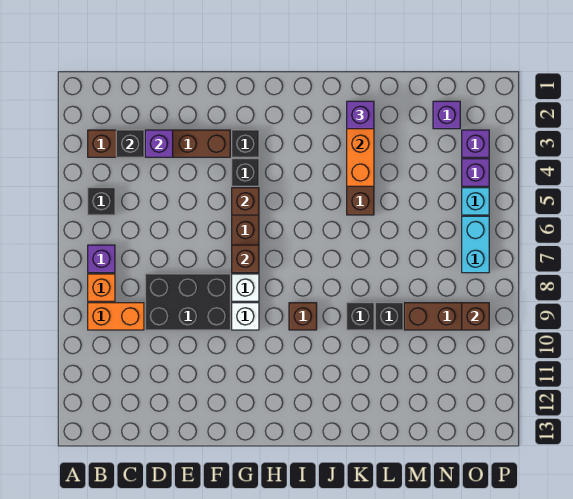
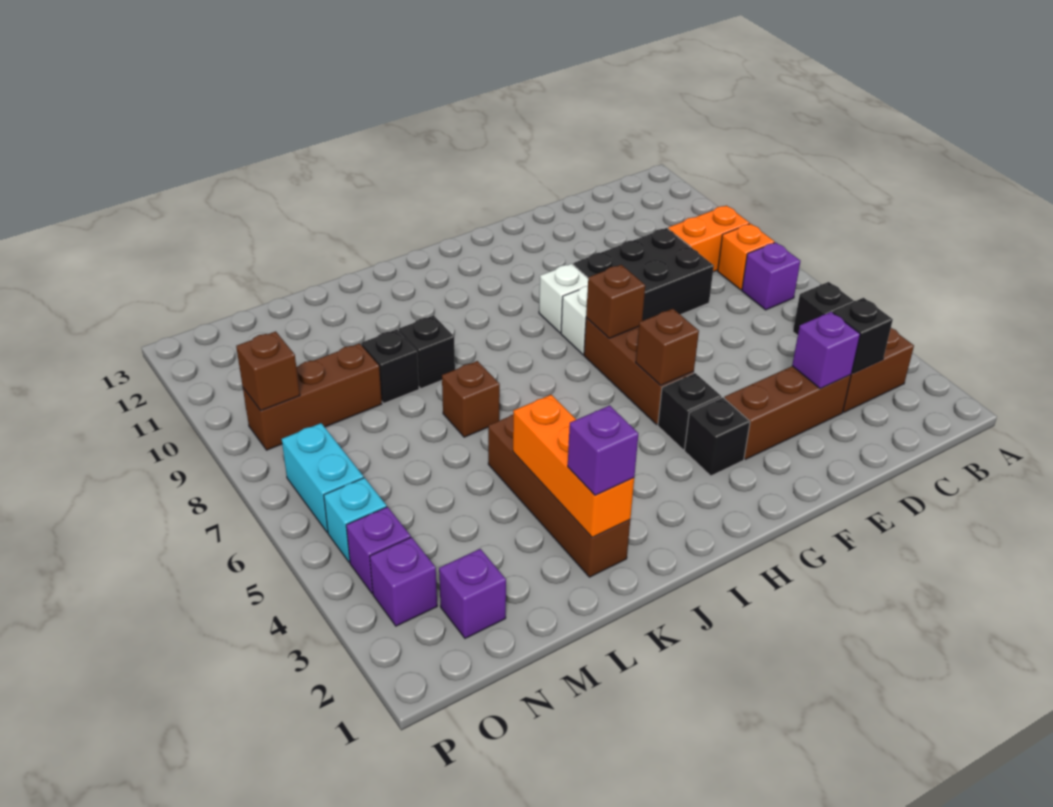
brown 1x1 brick [289,303,317,330] -> brown 1x1 brick moved to [442,361,500,437]

